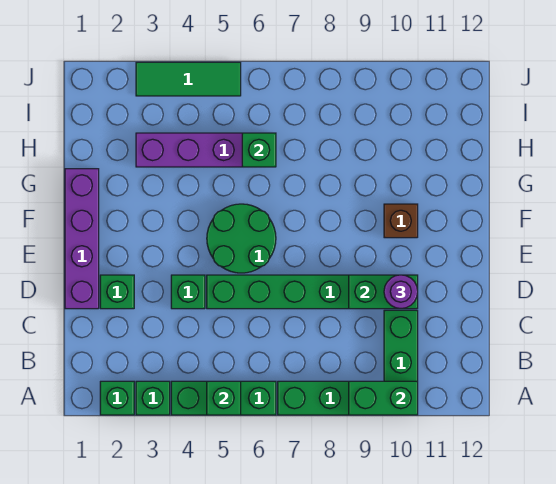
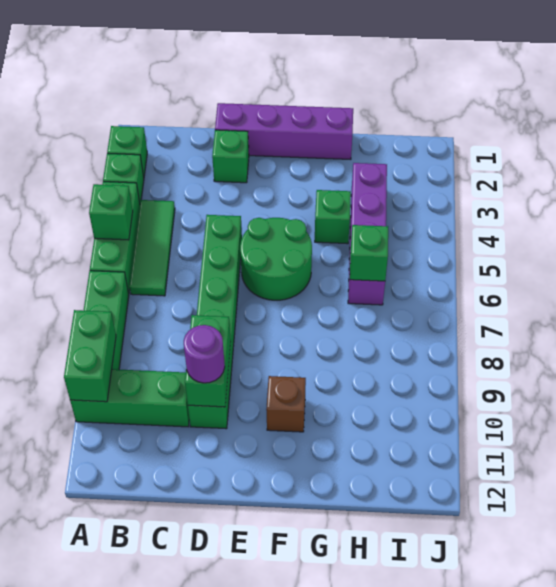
green 1x1 brick [171,275,205,309] -> green 1x1 brick moved to [315,190,351,244]
green 1x3 tile [136,62,241,96] -> green 1x3 tile moved to [129,200,175,296]

